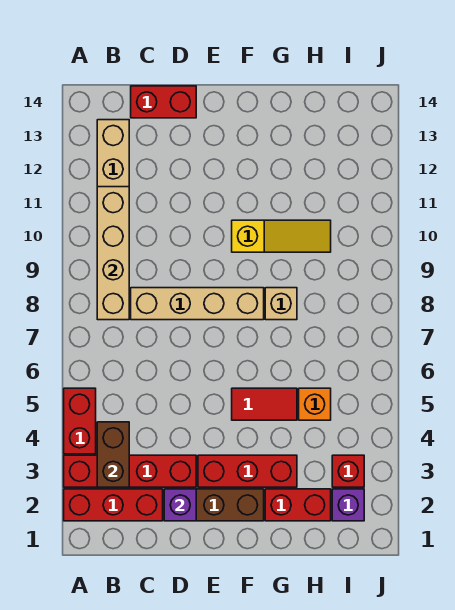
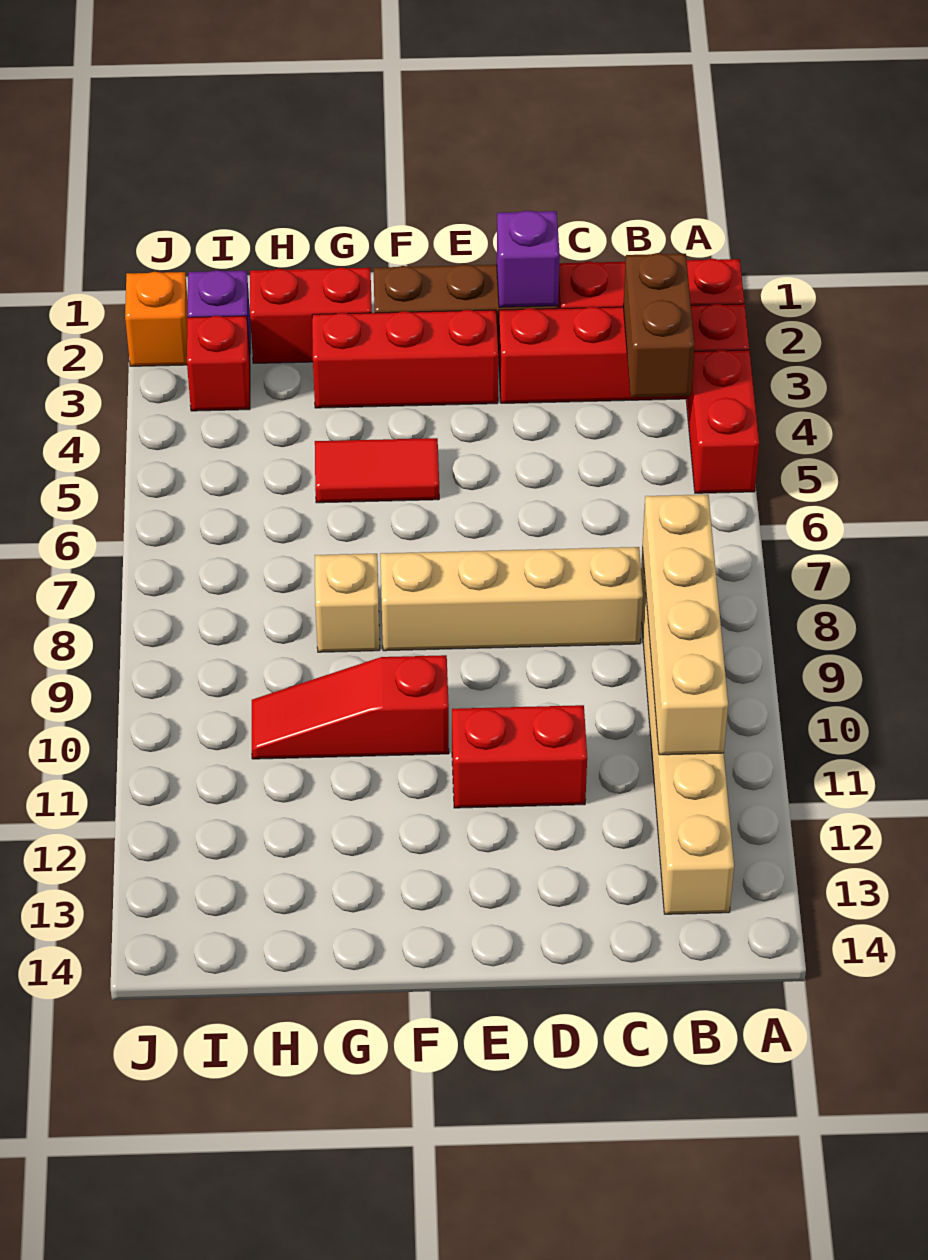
red 1x2 brick [131,86,196,118] -> red 1x2 brick moved to [452,705,587,808]
yellow 1x3 slope [232,220,331,252] -> red 1x3 slope [252,655,449,759]
orange 1x1 brick [299,388,331,420] -> orange 1x1 brick moved to [125,272,188,366]

